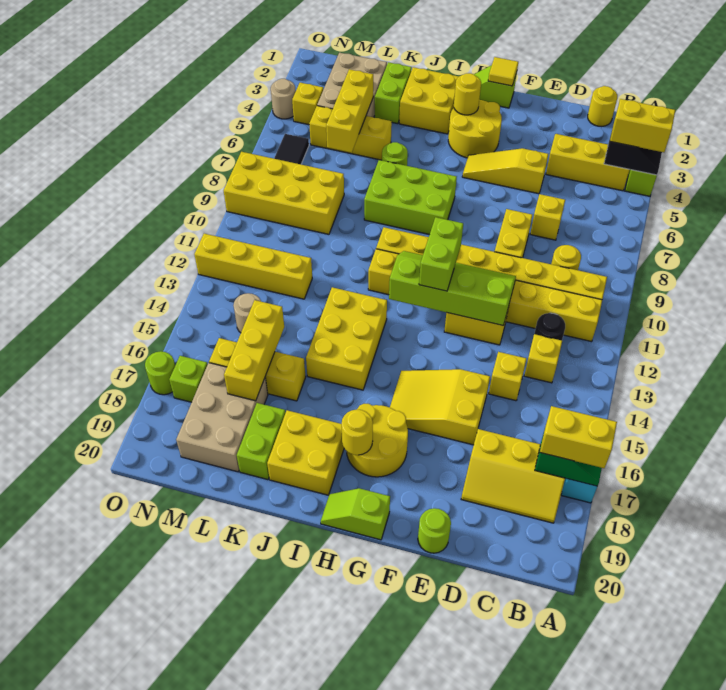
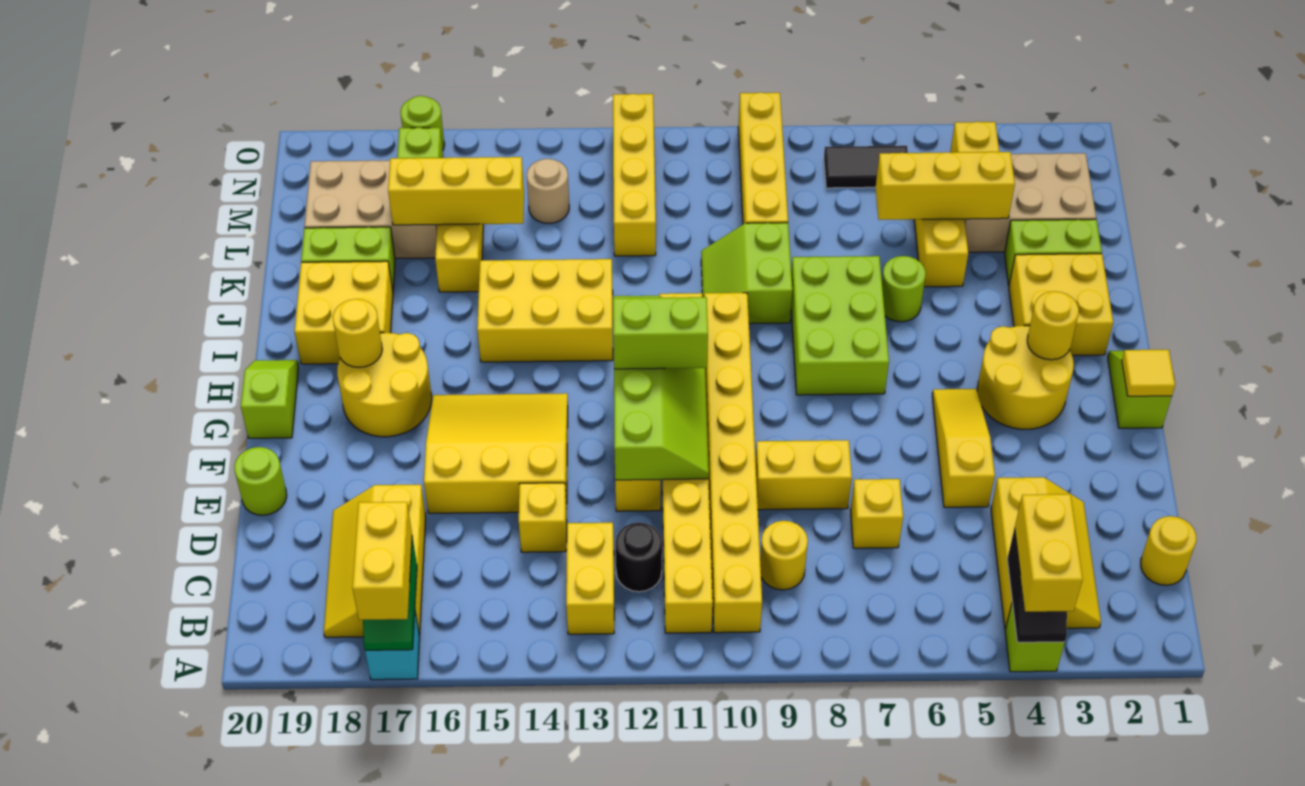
yellow 1x1 brick [524,334,562,383] -> yellow 1x2 brick [566,523,614,634]
yellow 2x3 slope [390,369,490,445] -> yellow 3x3 slope [424,393,568,513]
none -> lime 2x2 slope [701,223,792,324]
yellow 2x4 brick [224,152,344,234] -> yellow 1x4 brick [738,92,788,224]
tan 1x1 round brick [271,79,296,119] -> none

